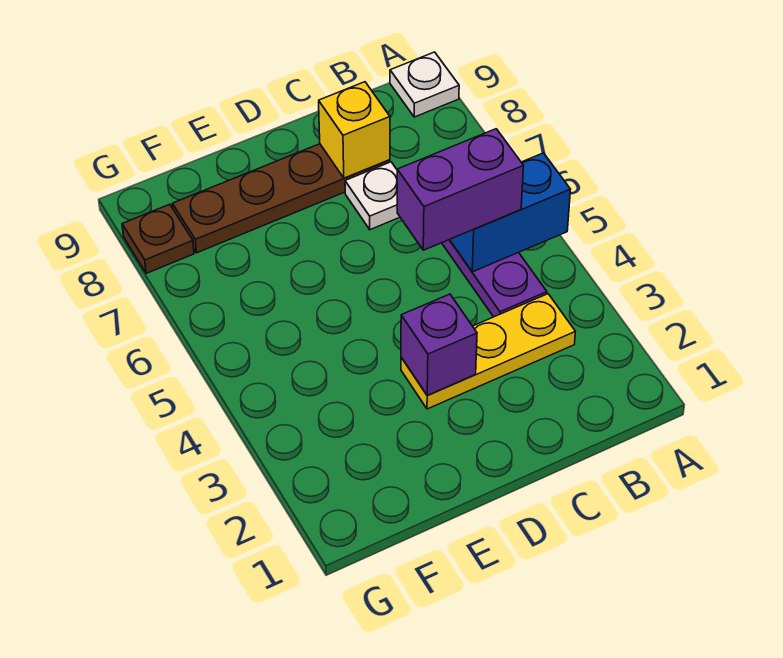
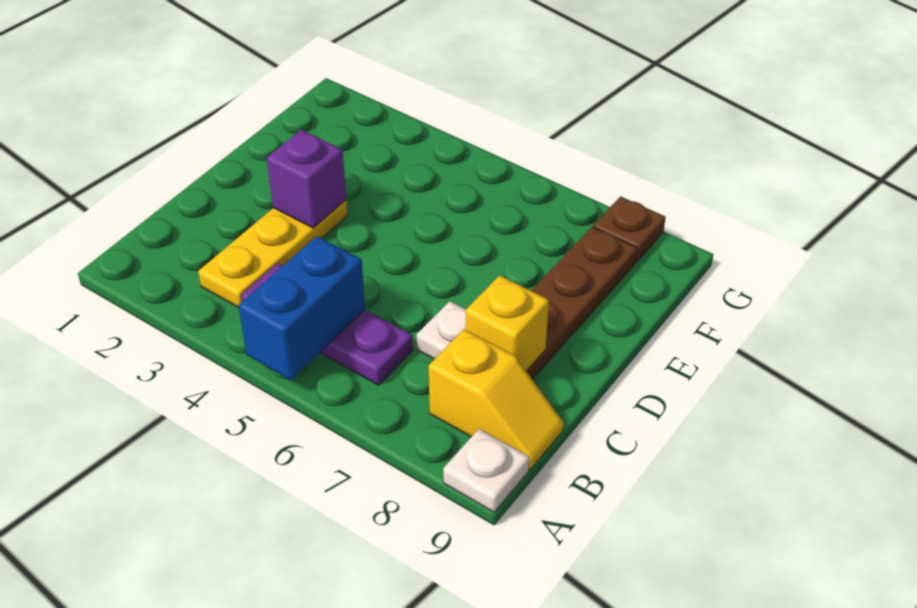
purple 1x2 brick [397,129,524,250] -> none
none -> yellow 1x2 slope [429,329,564,469]

